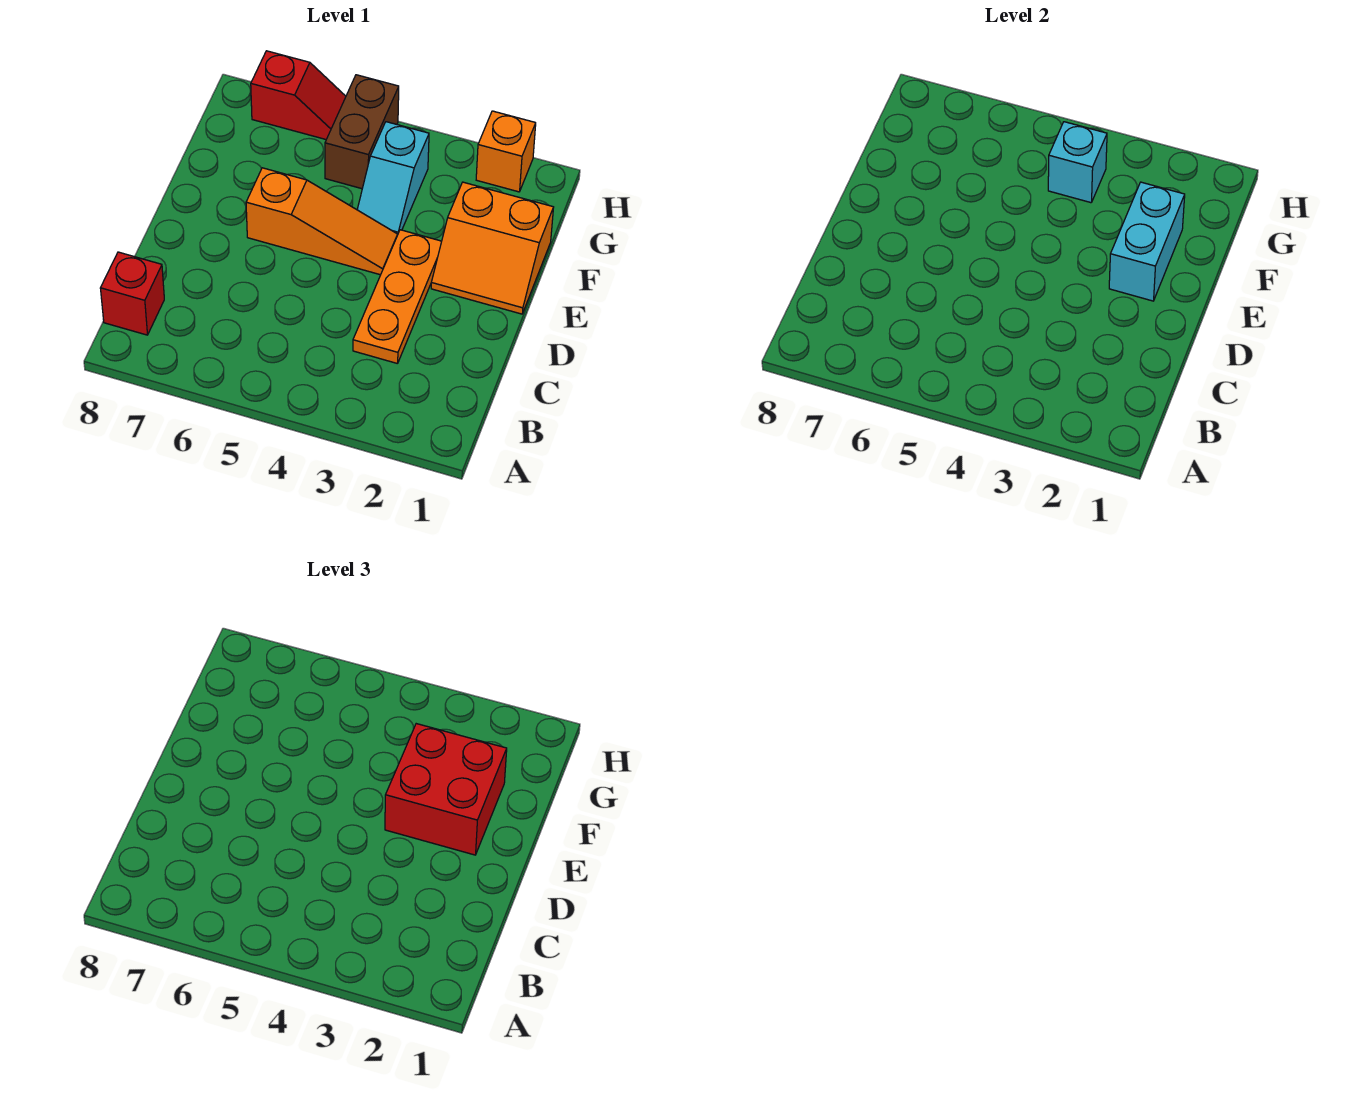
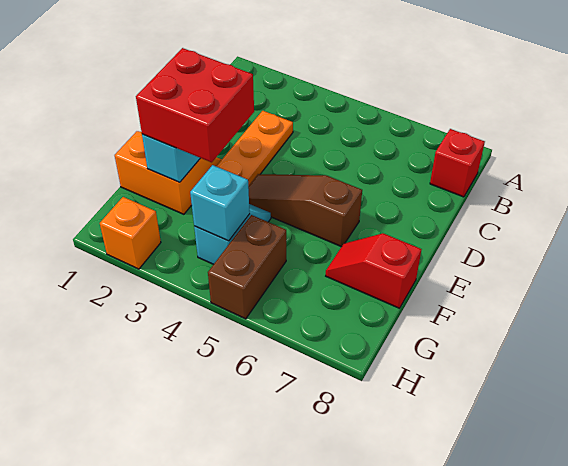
orange 1x3 slope [246,168,398,275] -> brown 1x3 slope [248,174,362,247]
red 1x2 slope [251,51,346,139] -> red 1x2 slope moved to [326,233,421,308]

